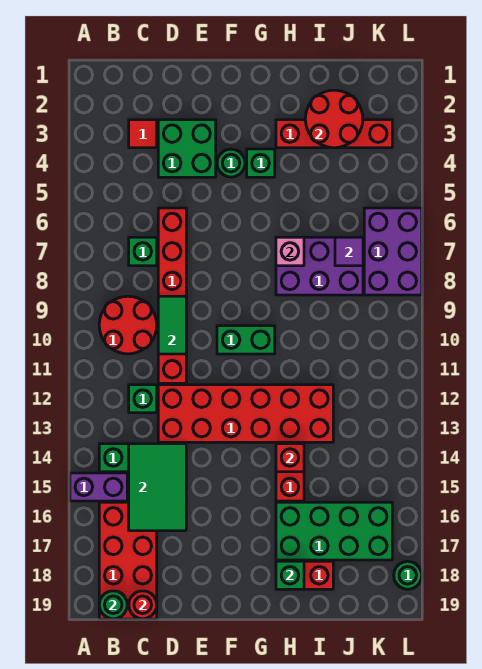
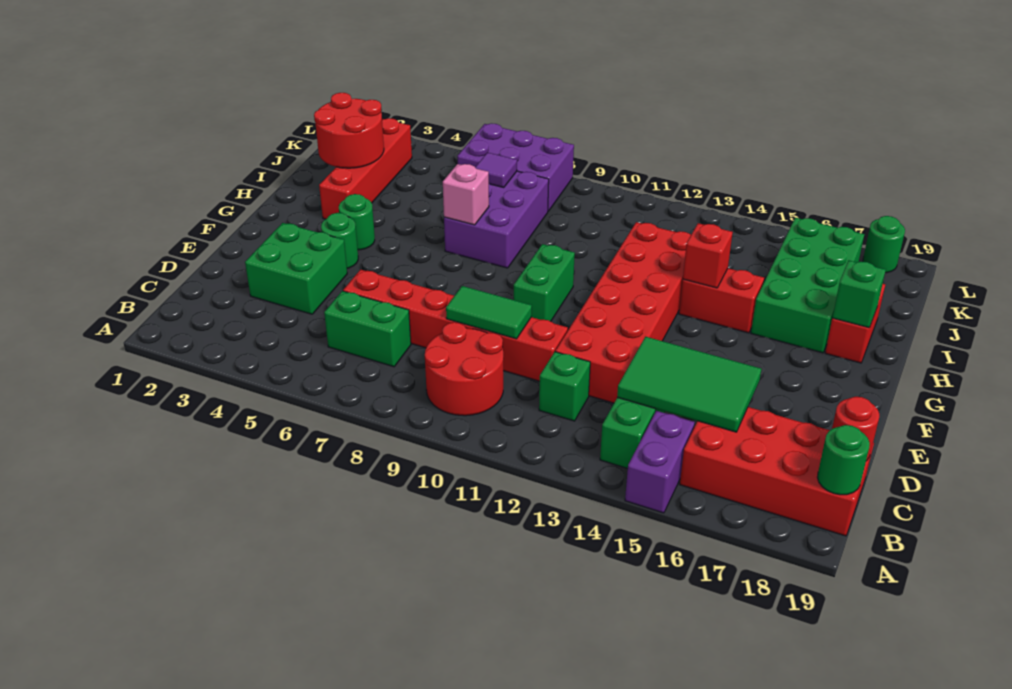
red 1x1 tile [129,120,157,148] -> none
green 1x1 brick [129,237,157,266] -> green 1x2 brick [324,291,411,367]
green 1x1 brick [247,149,275,177] -> green 1x1 round brick [339,194,375,250]

